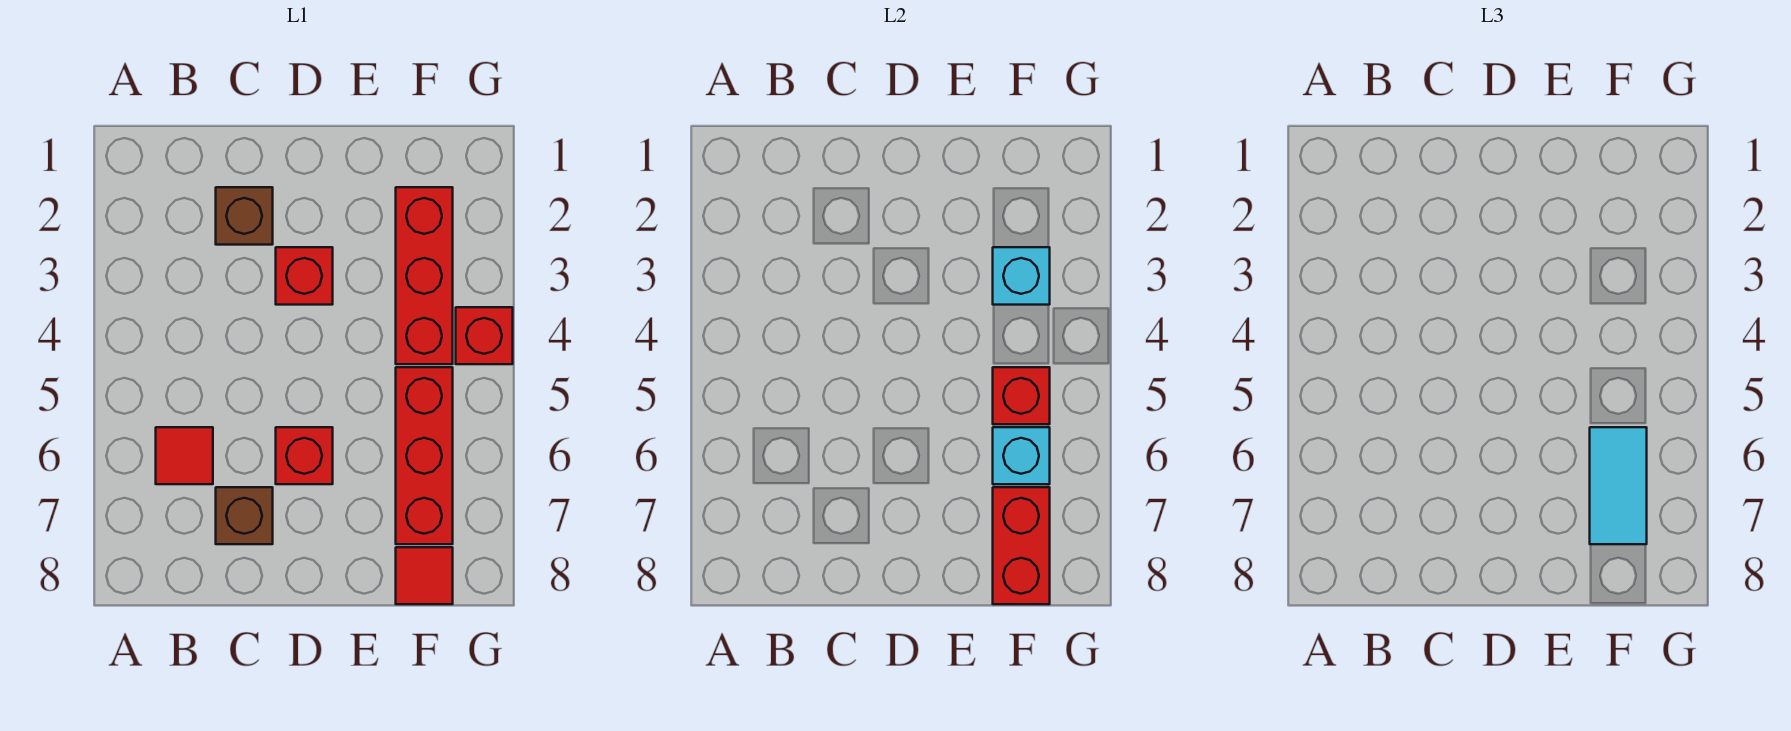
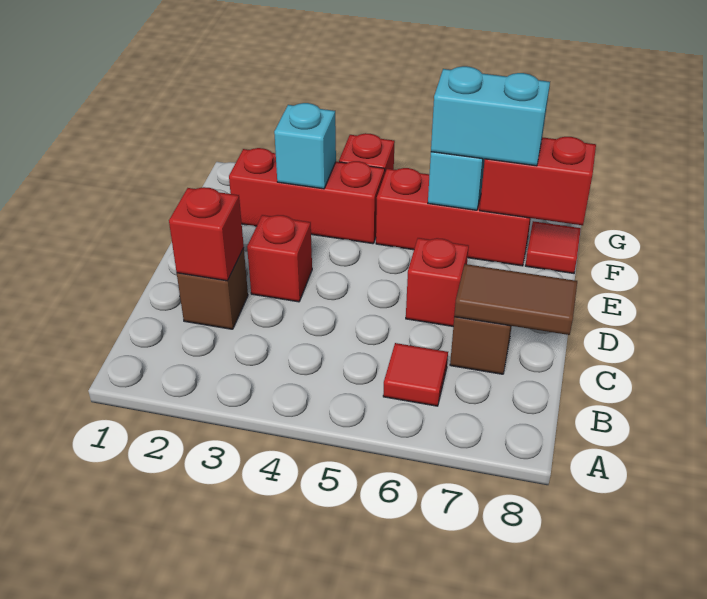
none -> brown 1x2 tile [454,264,577,335]
red 1x1 brick [993,367,1050,424] -> red 1x1 brick moved to [169,187,244,281]
cyan 1x2 tile [1590,427,1647,544] -> cyan 1x2 brick [431,66,550,166]

